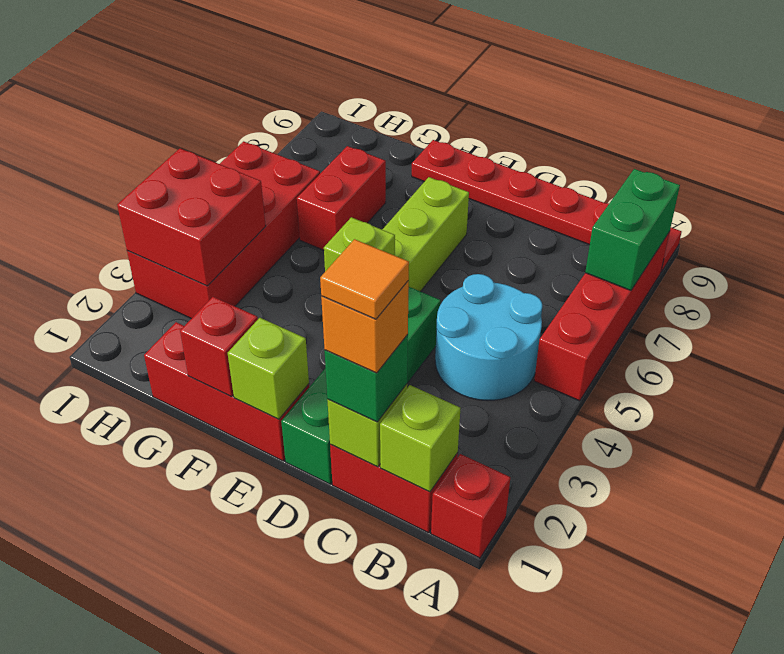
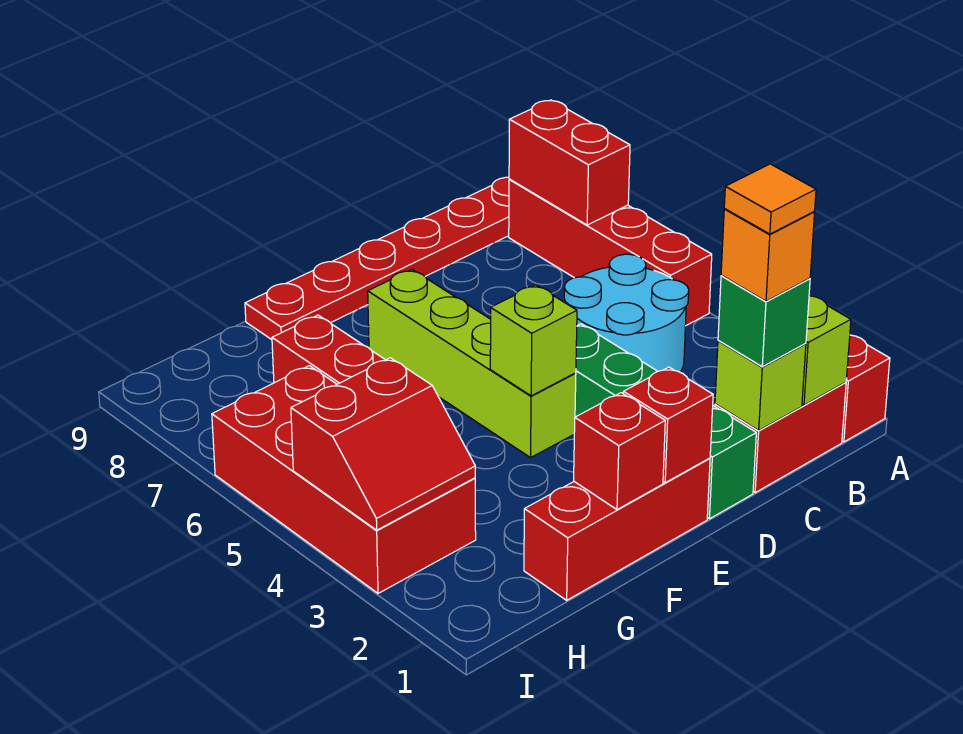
green 1x2 brick [585,169,680,290] -> red 1x2 brick [509,100,630,225]
lime 1x1 brick [228,318,309,419] -> red 1x1 brick [623,367,713,483]
red 2x2 brick [117,148,266,286] -> red 2x2 slope [291,358,475,530]

